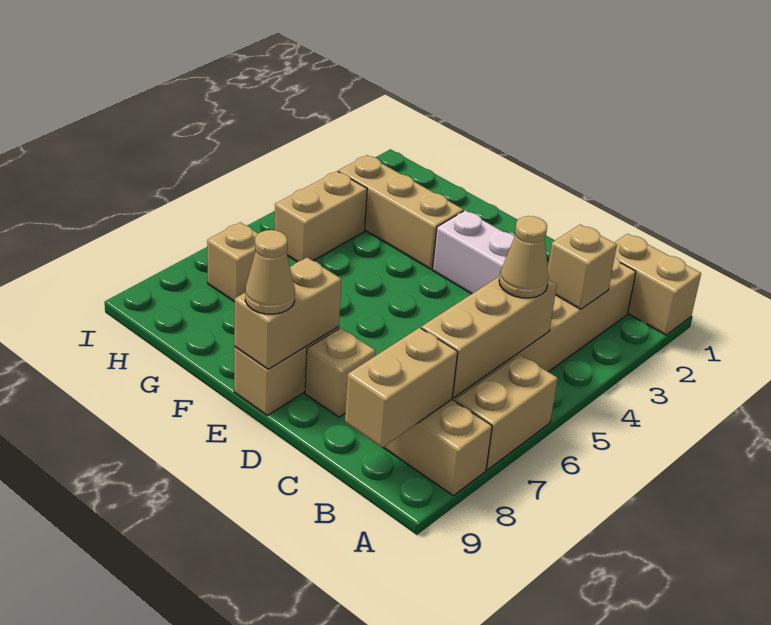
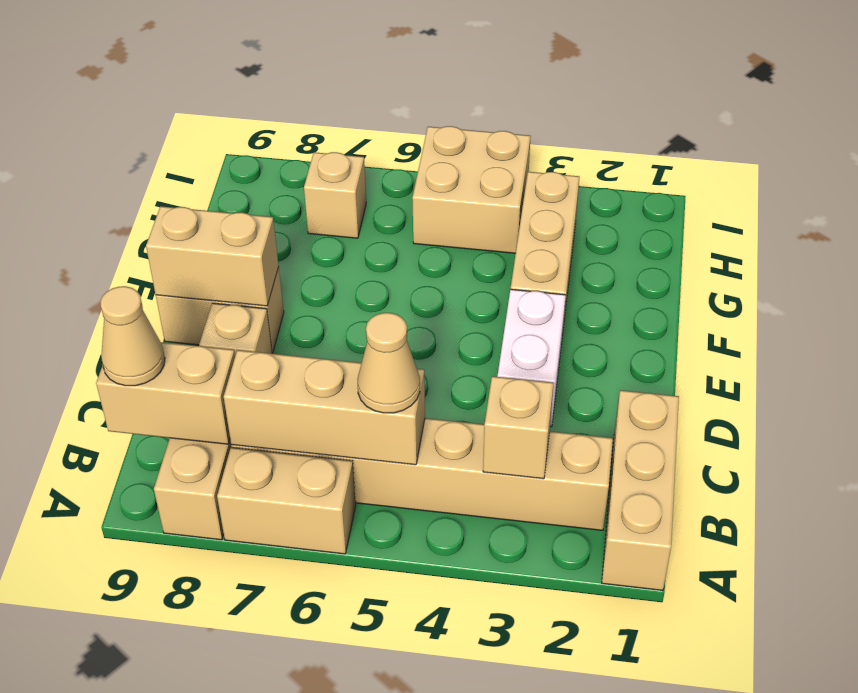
tan 1x2 brick [614,234,701,335] -> tan 1x3 brick [602,390,679,590]
tan 1x1 cone [245,230,295,314] -> tan 1x1 cone moved to [100,286,165,386]
tan 1x2 brick [275,171,367,262] -> tan 2x2 brick [412,126,531,253]

